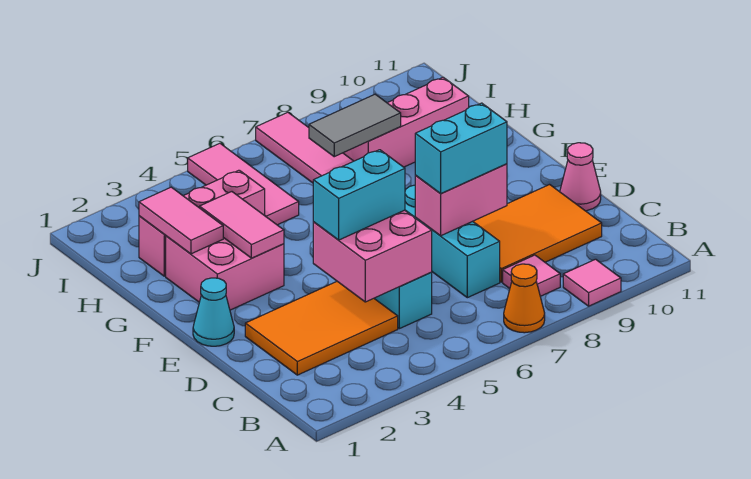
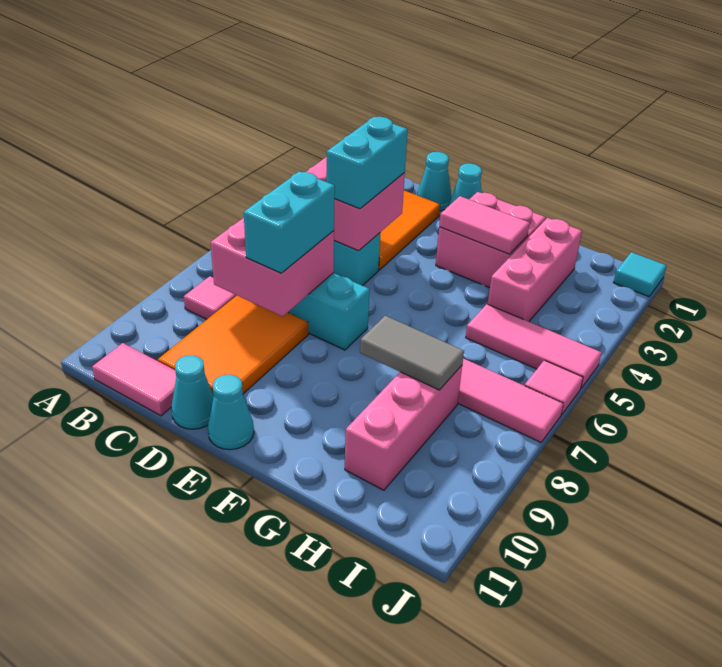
orange 1x1 cone [504,264,545,333] -> none
pink 1x1 tile [563,259,621,306] -> pink 1x1 tile moved to [525,360,583,415]
none -> cyan 1x1 cone [417,152,452,211]
pink 1x2 brick [415,164,507,236] -> pink 2x2 brick [210,218,334,316]
pink 1x1 cone [560,143,601,211] -> cyan 1x1 cone [171,355,214,429]
none -> cyan 1x1 cone [208,374,254,450]
pink 1x2 tile [139,187,223,254] -> pink 1x2 tile moved to [92,343,176,416]
grey 1x2 tile [309,94,401,157] -> grey 1x2 tile turned to [360,316,464,390]
none -> cyan 1x1 tile [613,252,667,297]

